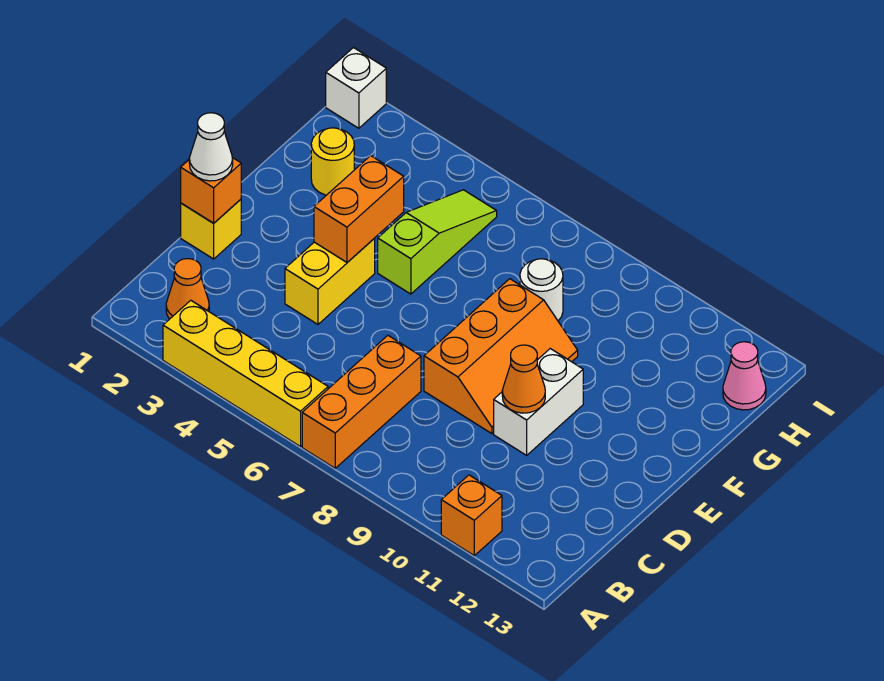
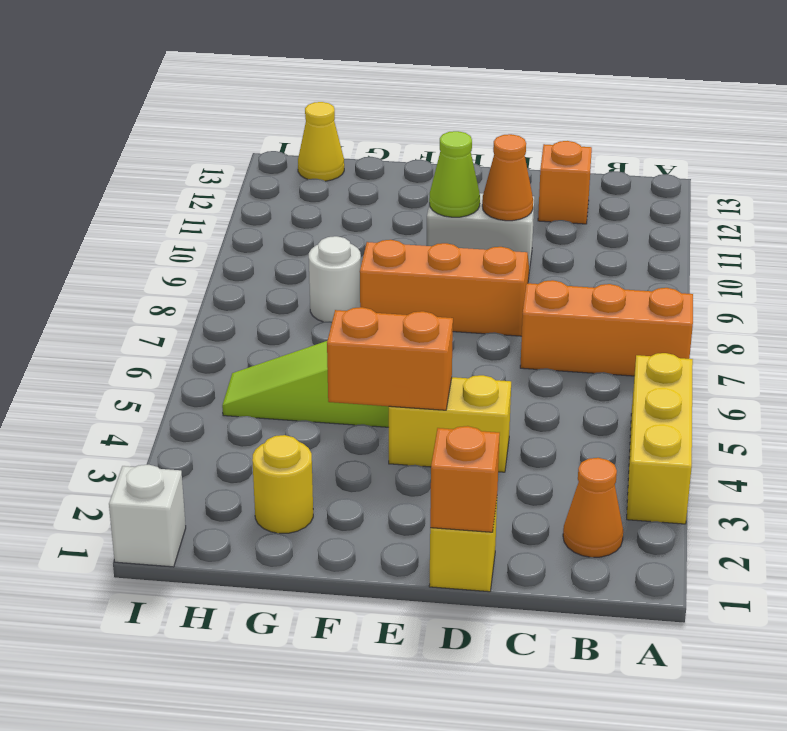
yellow 1x4 brick [163,300,328,447] -> yellow 1x3 brick [627,353,693,524]
orange 1x1 brick [441,475,502,556] -> orange 1x1 brick moved to [538,141,592,224]
white 1x1 cone [189,113,233,181] -> none
none -> lime 1x1 cone [429,131,480,217]
pink 1x1 cone [723,342,766,410] -> yellow 1x1 cone [298,102,344,181]

